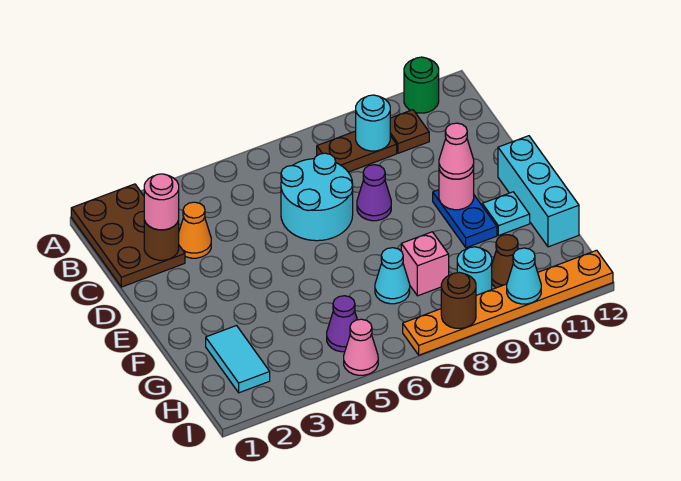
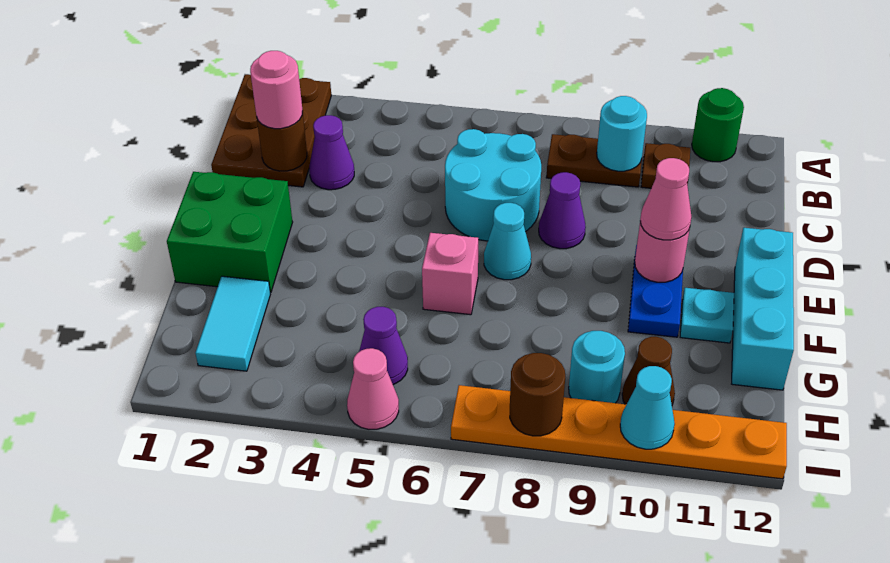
orange 1x1 cone [179,202,211,258] -> purple 1x1 cone [309,115,354,190]
none -> green 2x2 brick [167,172,293,293]
cyan 1x1 cone [375,248,410,304] -> cyan 1x1 cone moved to [484,203,531,280]
pink 1x1 brick [401,232,449,296] -> pink 1x1 brick moved to [422,233,478,315]

